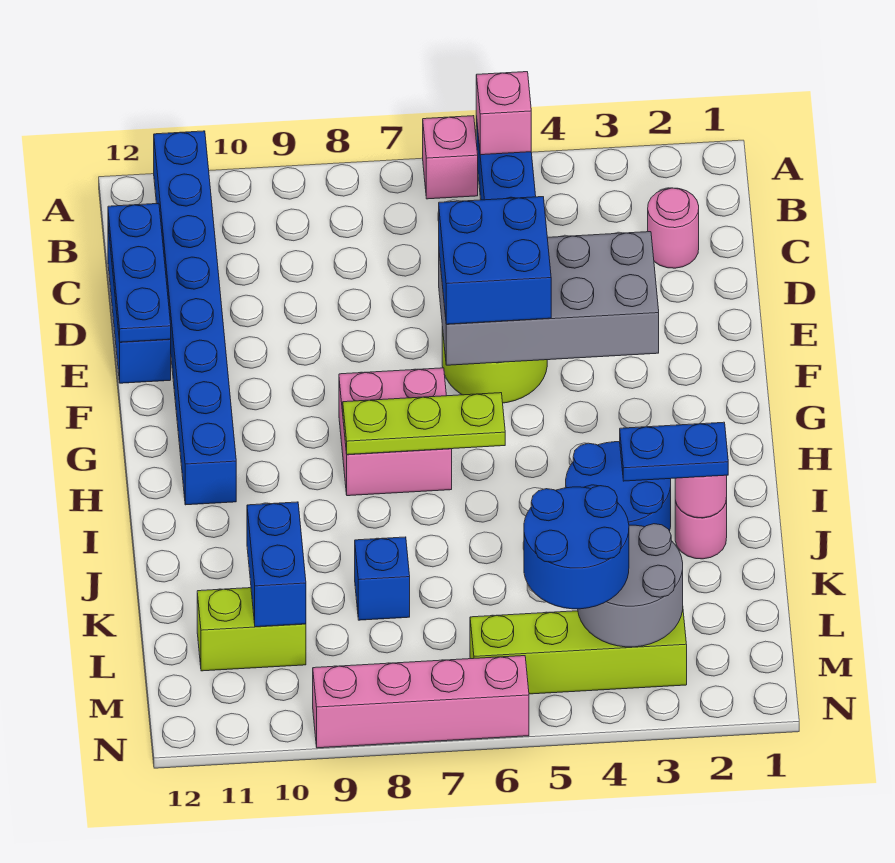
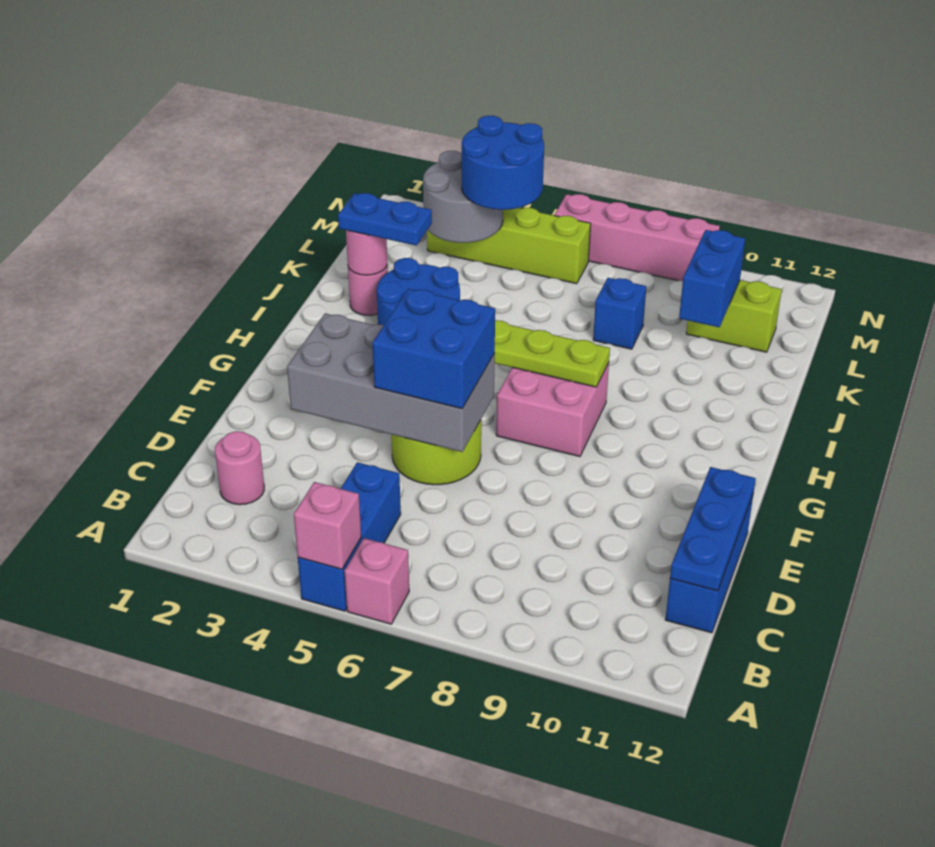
blue 1x8 brick [154,131,236,505] -> none

